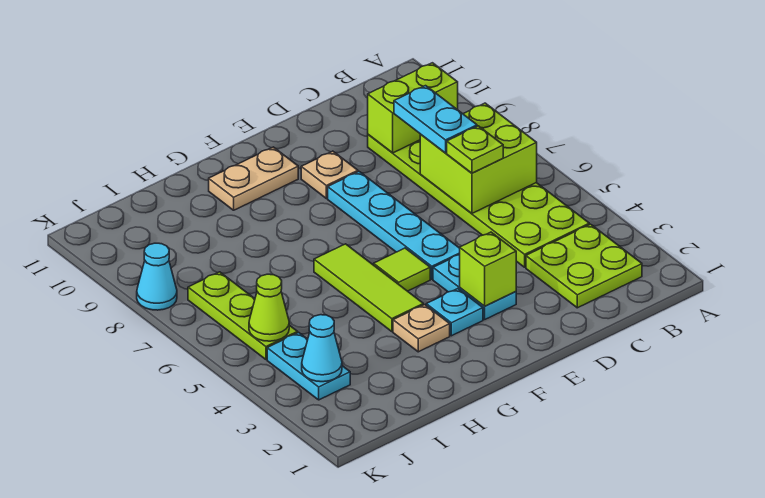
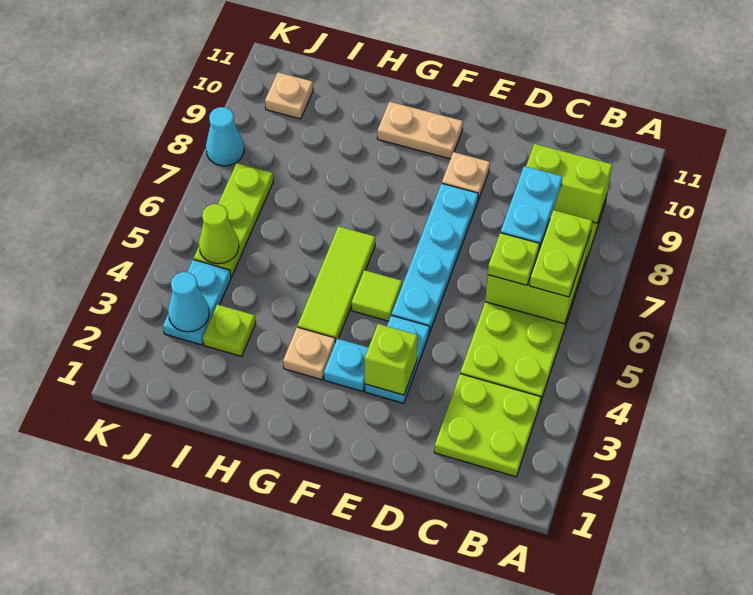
none -> lime 1x2 plate [529,210,592,297]
none -> lime 1x1 plate [203,304,256,356]
none -> tan 1x1 plate [265,72,313,119]

